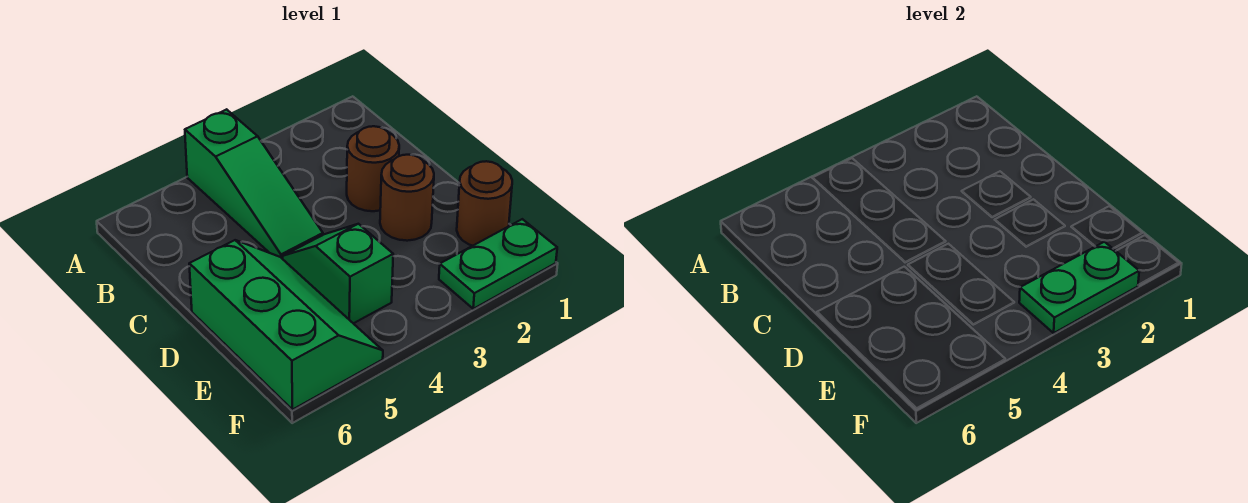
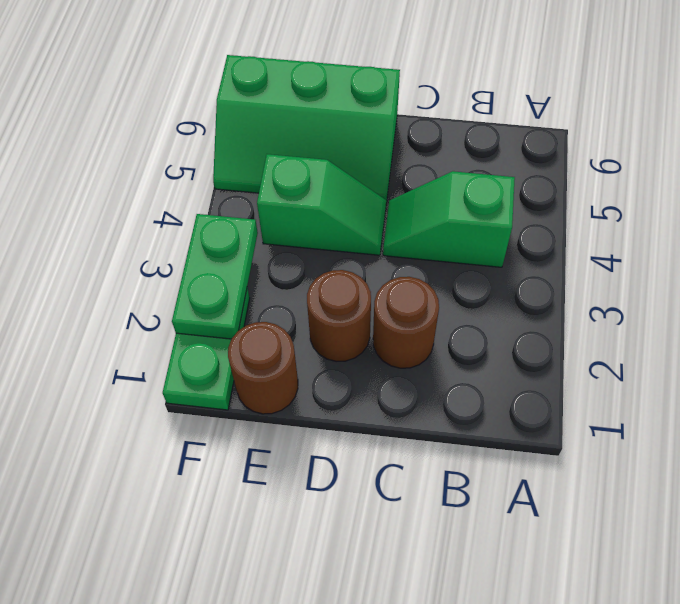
green 1x3 slope [185,109,323,259] -> green 1x2 slope [383,171,515,267]

